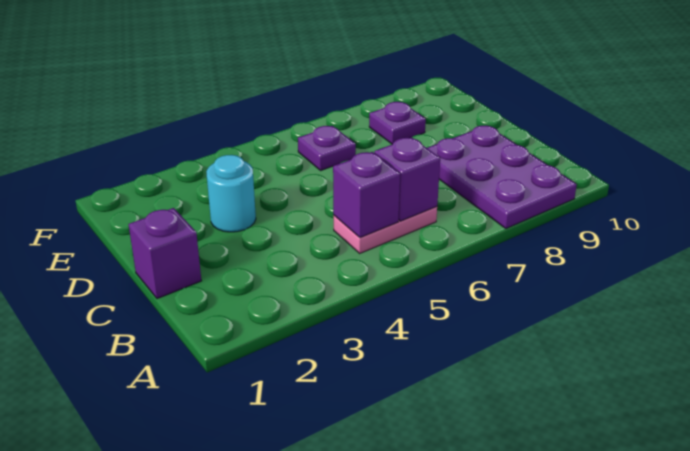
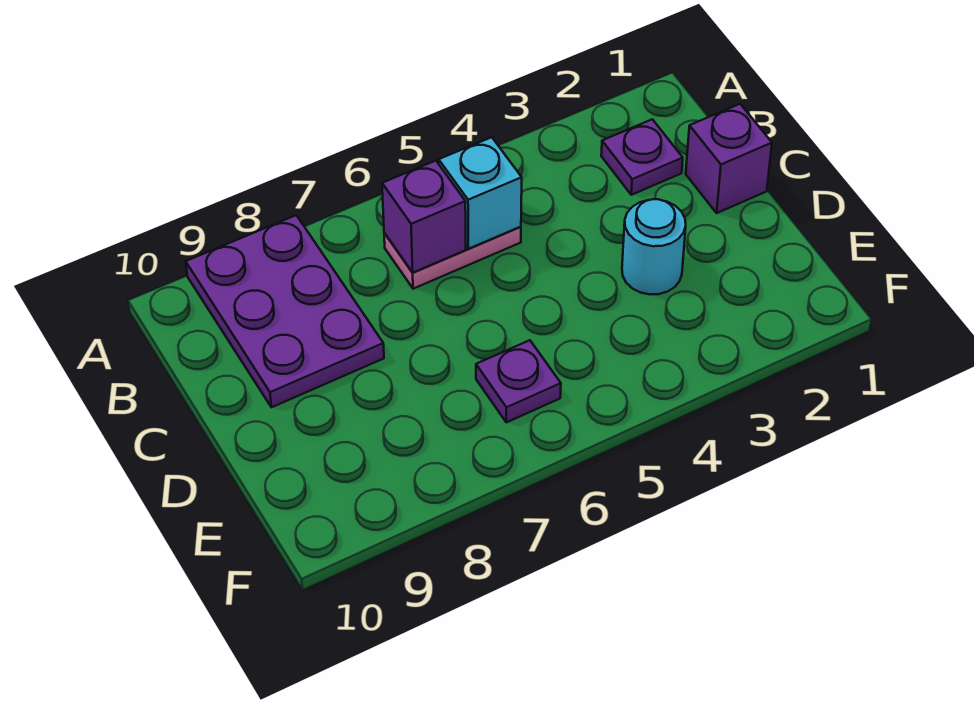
purple 1x1 brick [333,152,400,238] -> cyan 1x1 brick [439,137,522,249]
purple 1x1 plate [369,102,426,144] -> purple 1x1 plate moved to [601,119,683,195]

